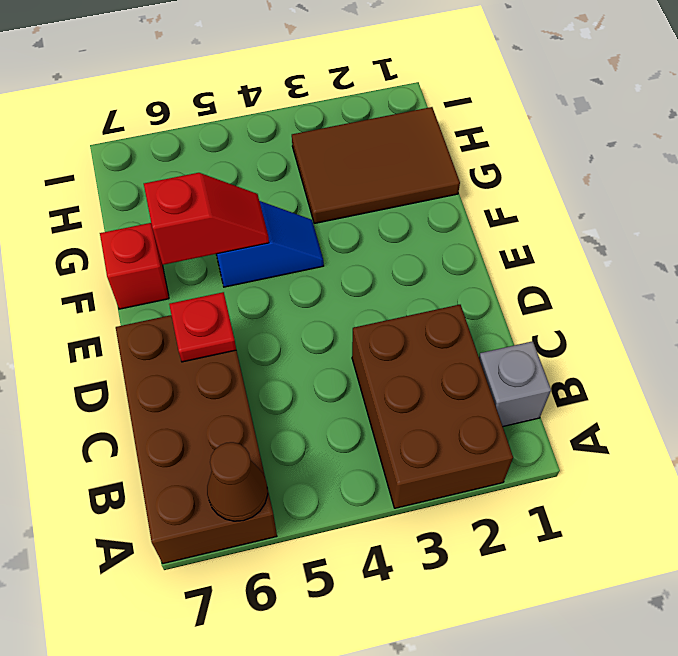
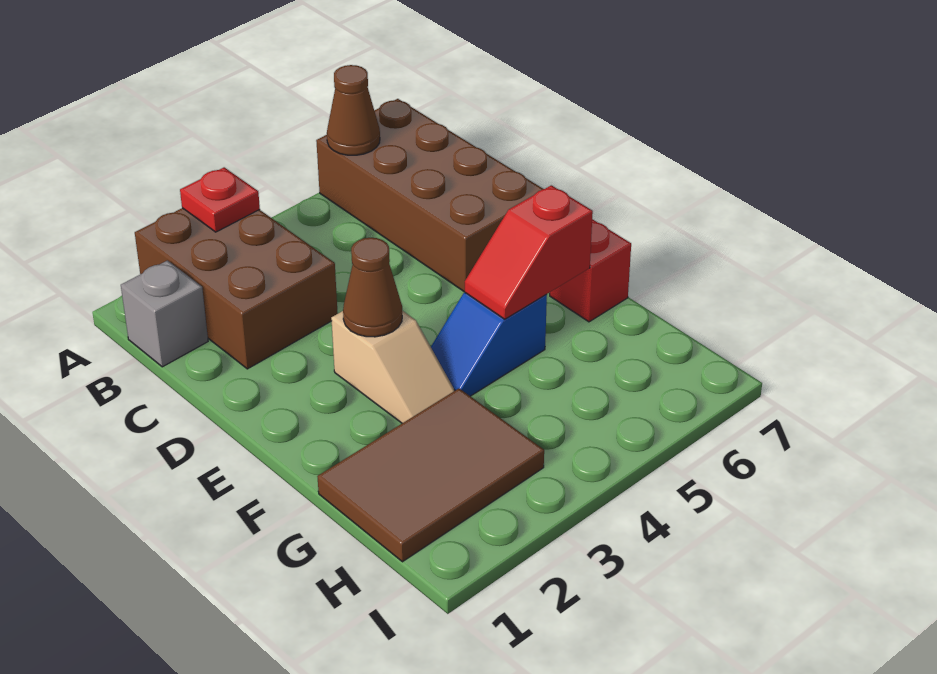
red 1x1 plate [169,292,236,362] -> red 1x1 plate moved to [180,167,260,232]
none -> tan 1x2 slope [331,311,455,423]
none -> brown 1x1 cone [343,238,402,337]

